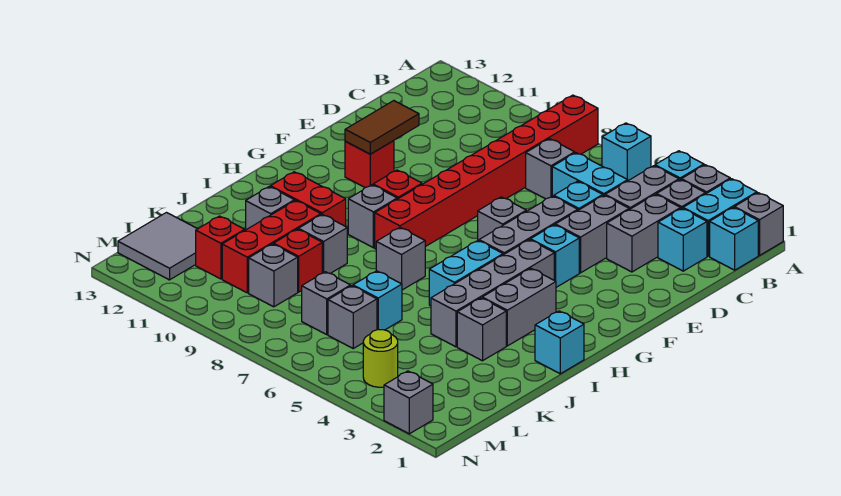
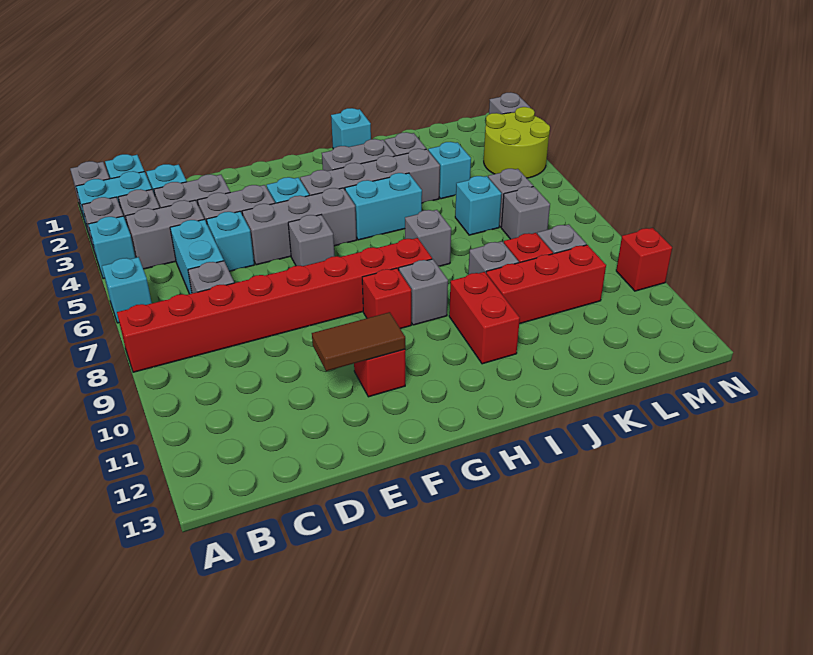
grey 1x1 brick [246,187,294,230] -> none
none -> cyan 1x1 brick [428,142,471,199]
red 1x1 brick [196,216,245,279] -> red 1x1 brick moved to [616,228,672,291]
grey 2x2 tile [118,213,197,280] -> none
lime 1x1 round brick [363,330,398,387] -> lime 2x2 round brick [484,107,550,178]

